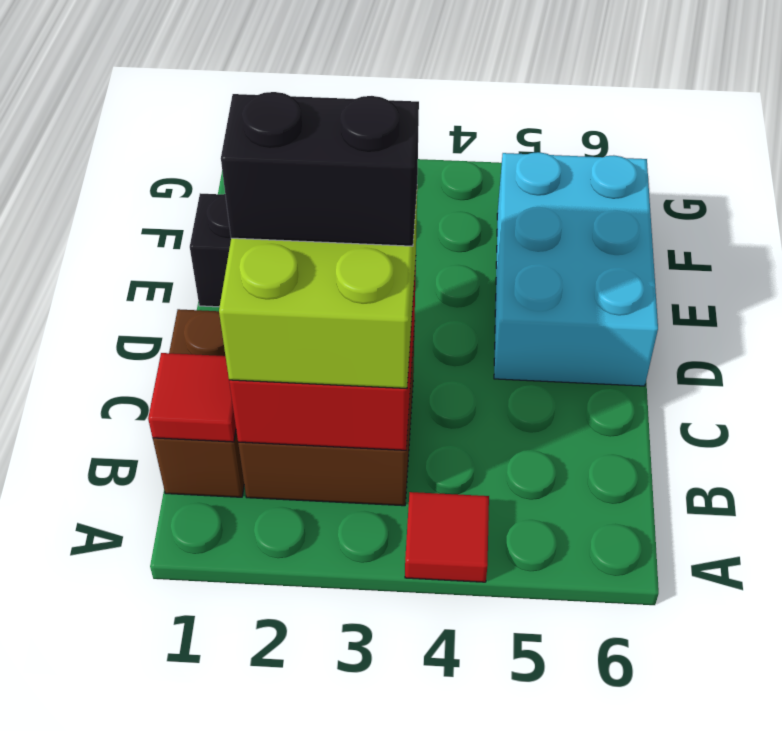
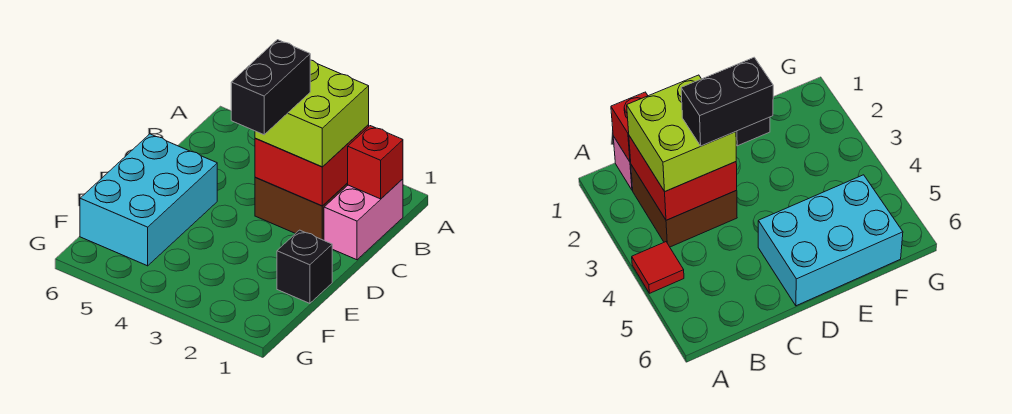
brown 1x2 brick [153,309,244,497] -> pink 1x2 brick [324,179,403,260]
red 1x1 tile [148,353,236,442] -> red 1x1 brick [348,126,403,199]
black 1x2 brick [221,92,419,246] -> black 1x2 brick turned to [231,40,310,135]

